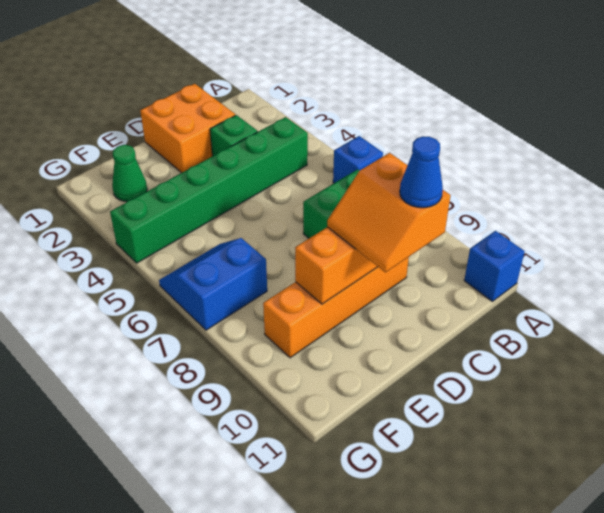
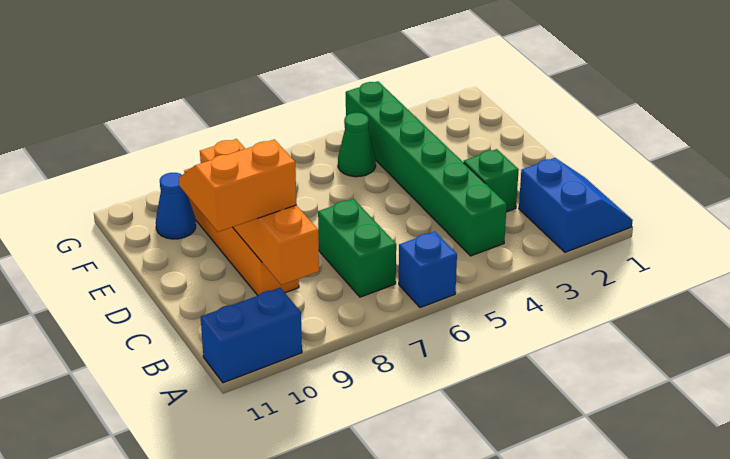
blue 1x1 brick [464,231,525,301] -> blue 1x2 brick [201,288,302,383]
orange 2x2 brick [140,84,235,173] -> none
blue 1x1 cone [400,137,443,208] -> blue 1x1 cone moved to [156,173,196,239]
green 1x1 cone [112,145,147,201] -> green 1x1 cone moved to [338,113,376,177]
blue 2x2 slope [159,238,267,330] -> blue 2x2 slope moved to [519,158,633,252]

